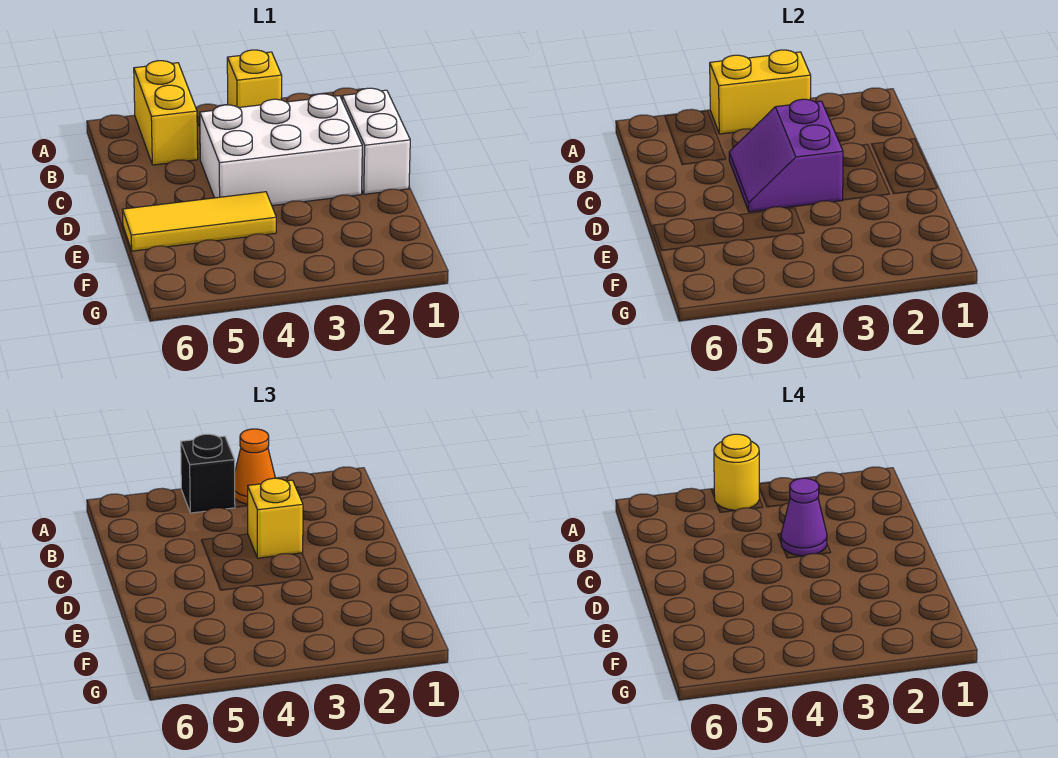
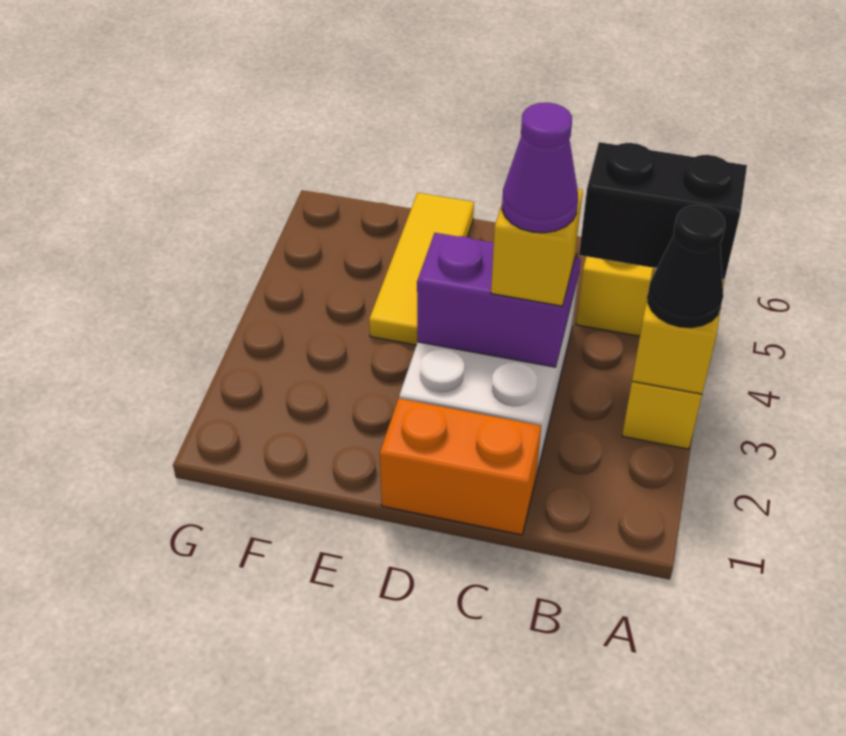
orange 1x1 cone [235,429,275,504] -> black 1x1 cone [648,205,725,328]
black 1x1 brick [181,434,235,513] -> black 1x2 brick [579,142,747,280]
yellow 1x1 round brick [714,434,760,510] -> none
white 1x2 brick [342,88,410,194] -> orange 1x2 brick [380,398,541,535]

